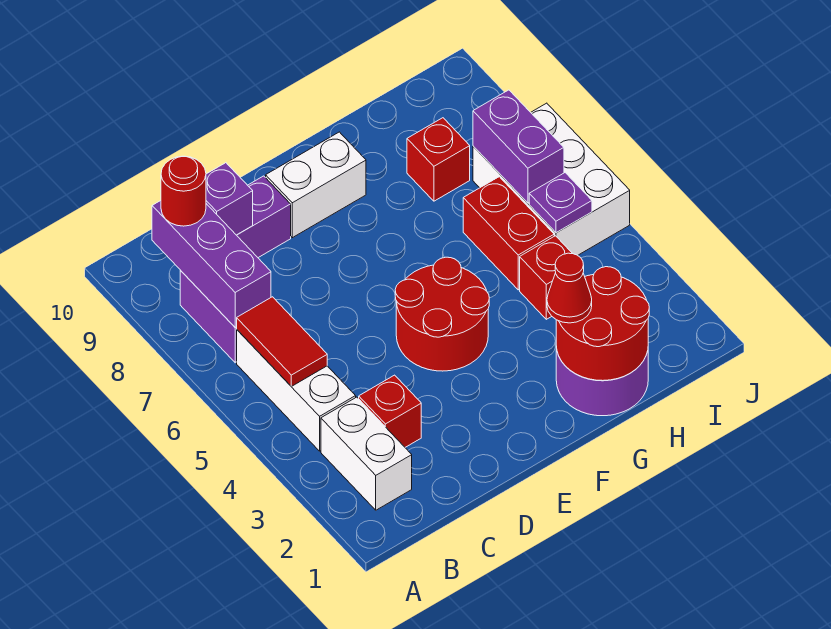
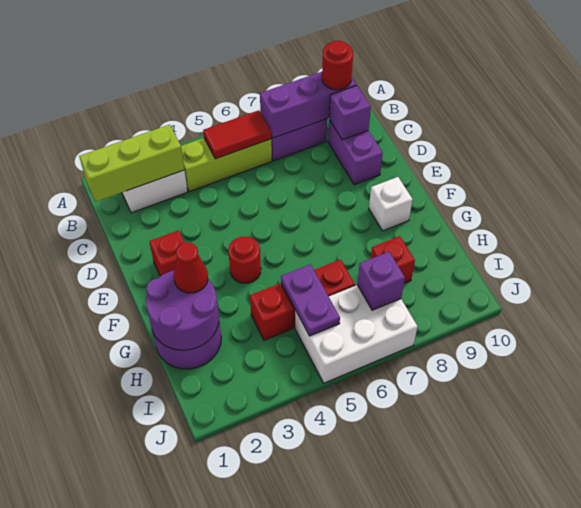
none -> lime 1x3 brick [79,125,184,202]
white 1x3 brick [237,330,356,451] -> lime 1x3 brick [181,138,272,192]
red 1x1 brick [359,375,421,447] -> red 1x1 brick moved to [149,230,185,276]
red 2x2 round brick [395,257,489,371] -> red 1x1 round brick [228,236,261,283]
white 1x2 brick [266,132,366,238] -> white 1x1 brick [369,177,413,231]
red 2x2 round brick [556,267,649,381] -> purple 2x2 round brick [146,270,219,350]
purple 1x1 plate [529,173,592,233] -> purple 1x2 plate [281,264,340,336]
purple 1x2 brick [473,90,564,203] -> purple 1x1 brick [357,252,405,310]

